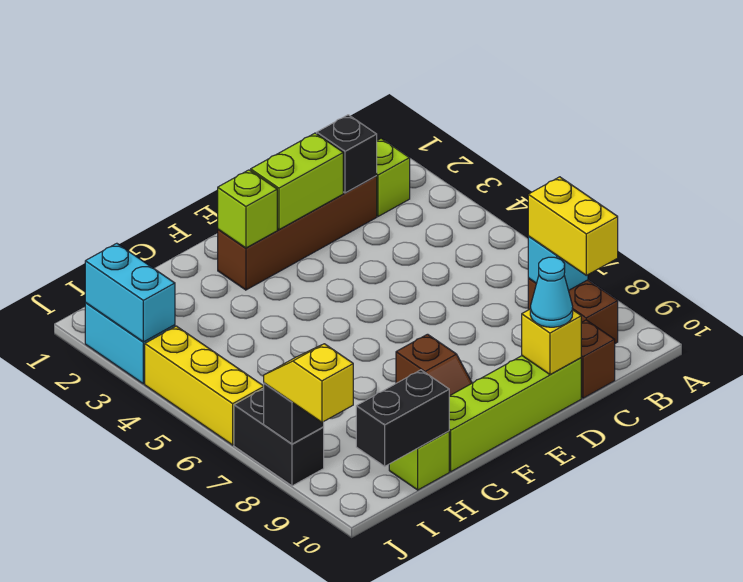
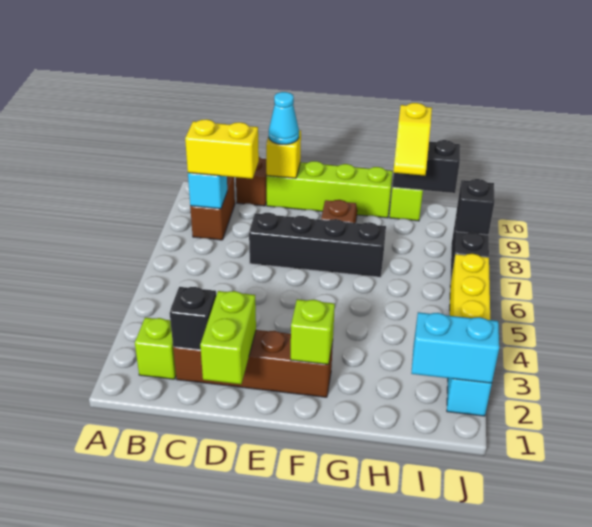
yellow 1x2 brick [528,177,618,275] -> yellow 1x2 brick turned to [185,119,259,179]
lime 1x2 brick [251,133,343,230] -> lime 1x2 brick turned to [200,291,256,384]
none -> black 1x4 brick [249,212,386,277]
cyan 1x2 brick [85,243,175,342] -> cyan 1x2 brick turned to [411,312,499,383]
yellow 1x2 slope [264,344,353,422] -> yellow 1x2 slope moved to [393,103,432,176]

